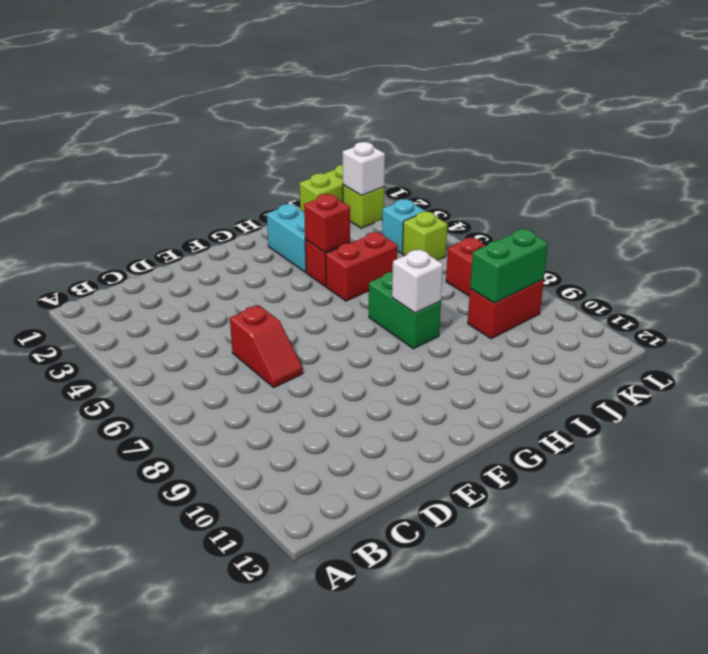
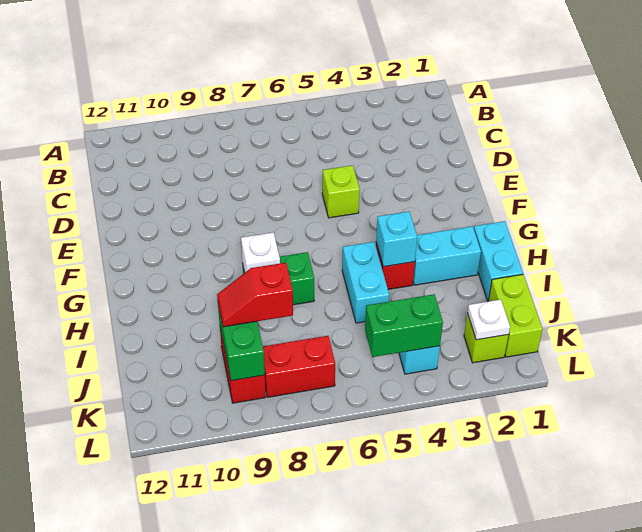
red 1x2 slope [230,305,303,387] -> red 1x2 slope moved to [217,263,293,327]
none -> cyan 1x2 brick [474,221,523,301]
red 1x1 brick [304,194,350,252] -> cyan 1x1 brick [376,211,417,267]
red 1x2 brick [326,232,398,301] -> cyan 1x2 brick [342,242,389,323]
white 1x1 brick [343,142,385,196] -> white 1x1 plate [467,300,510,340]
none -> green 1x2 brick [365,294,443,357]
lime 1x1 brick [403,212,448,260] -> lime 1x1 brick moved to [322,165,360,218]

